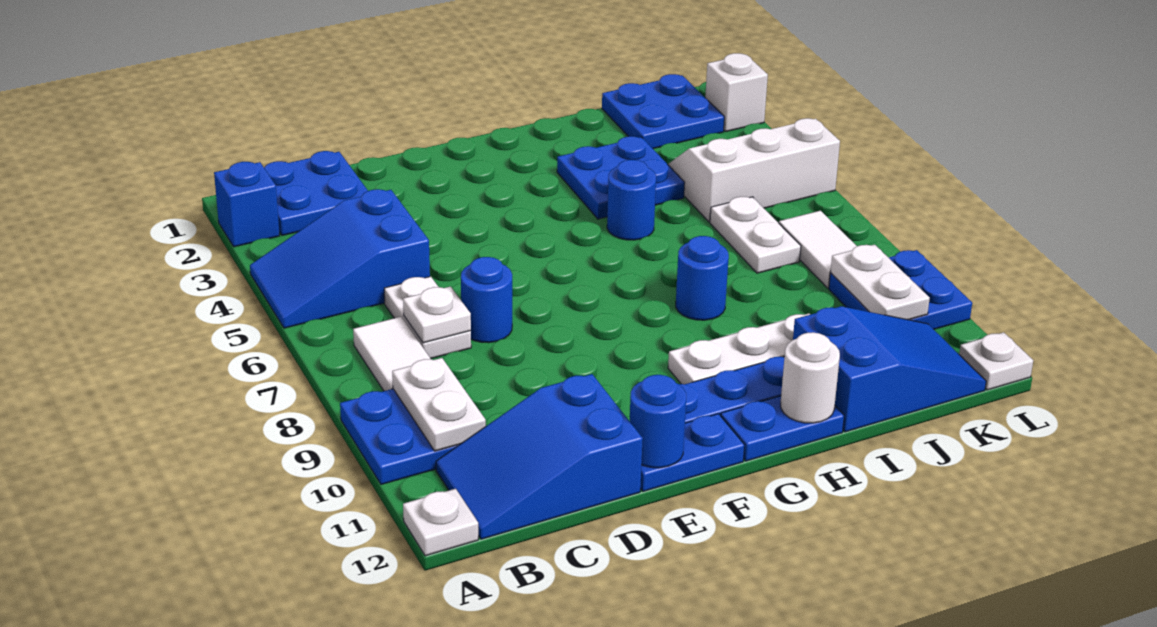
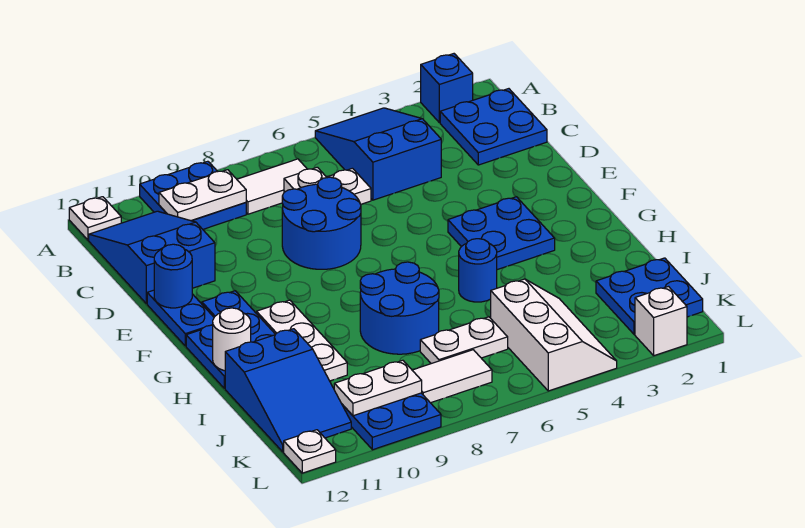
blue 1x1 round brick [461,257,512,343] -> blue 2x2 round brick [282,177,361,269]
blue 2x2 plate [557,136,685,219] -> blue 2x2 plate moved to [448,197,555,270]
blue 1x1 round brick [676,236,729,320] -> blue 2x2 round brick [360,262,439,354]

